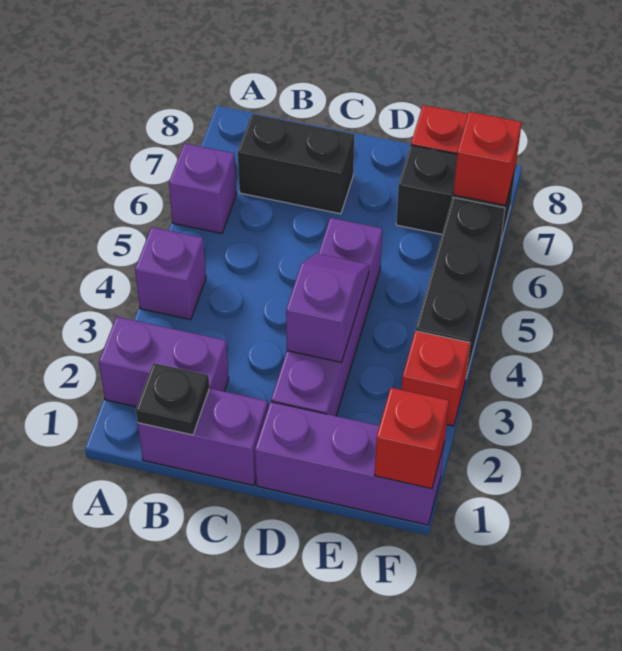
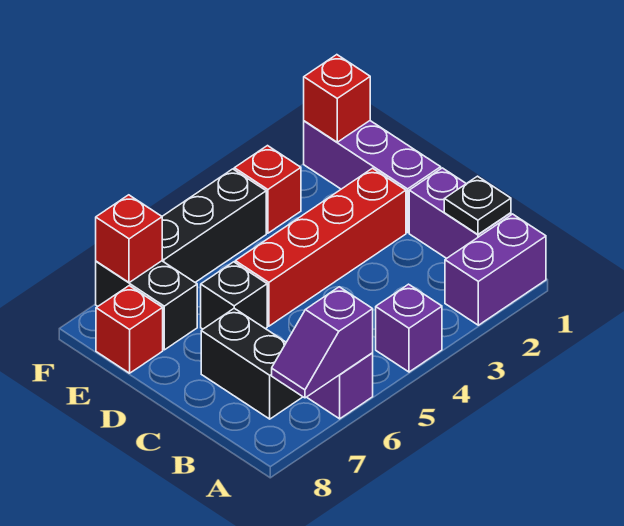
purple 1x2 brick [99,317,229,407] -> purple 1x2 brick turned to [445,214,546,325]
purple 1x4 brick [271,218,382,416] -> red 1x4 brick [235,168,406,326]
purple 1x2 slope [286,253,369,362] -> purple 1x2 slope moved to [272,287,373,398]
none -> black 1x1 brick [201,262,267,329]

